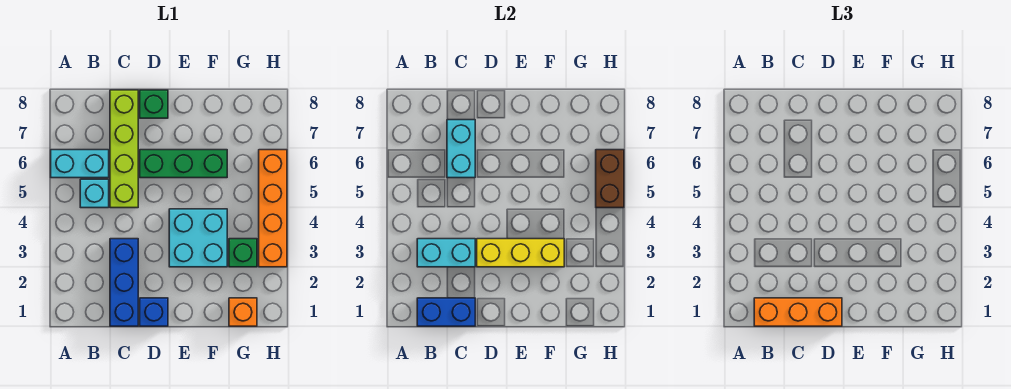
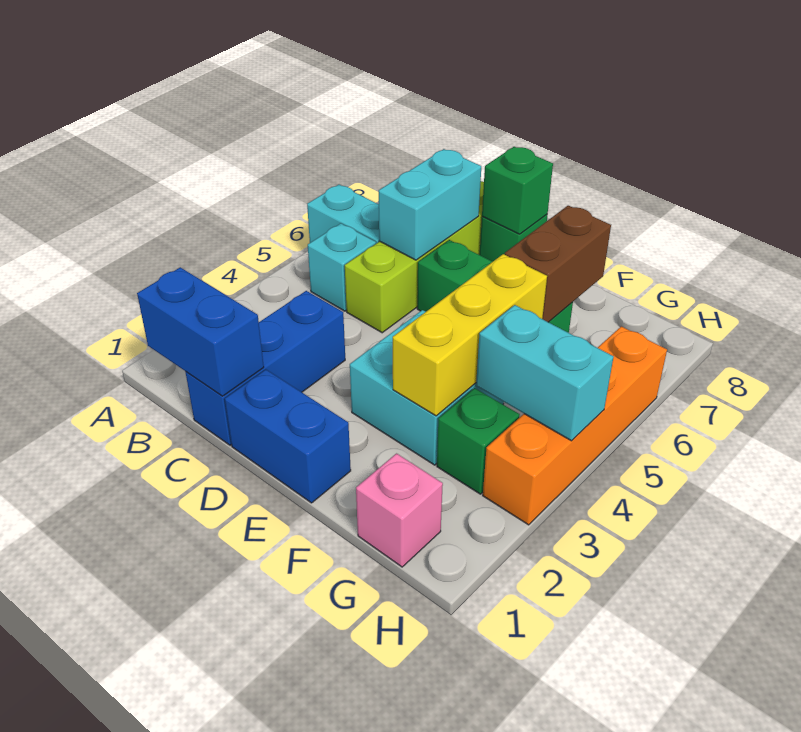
orange 1x3 brick [754,298,842,326] -> none
cyan 1x2 brick [417,239,475,267] -> cyan 1x2 brick moved to [476,305,613,441]
blue 1x1 brick [140,298,168,326] -> blue 1x2 brick [225,369,351,503]
yellow 1x3 brick [477,239,564,267] -> yellow 1x3 brick turned to [393,254,547,416]
none -> green 1x1 brick [482,147,553,234]
orange 1x1 brick [229,298,257,326] -> pink 1x1 brick [356,454,443,567]
brown 1x2 brick [596,150,624,208] -> brown 1x2 brick moved to [505,206,611,322]

